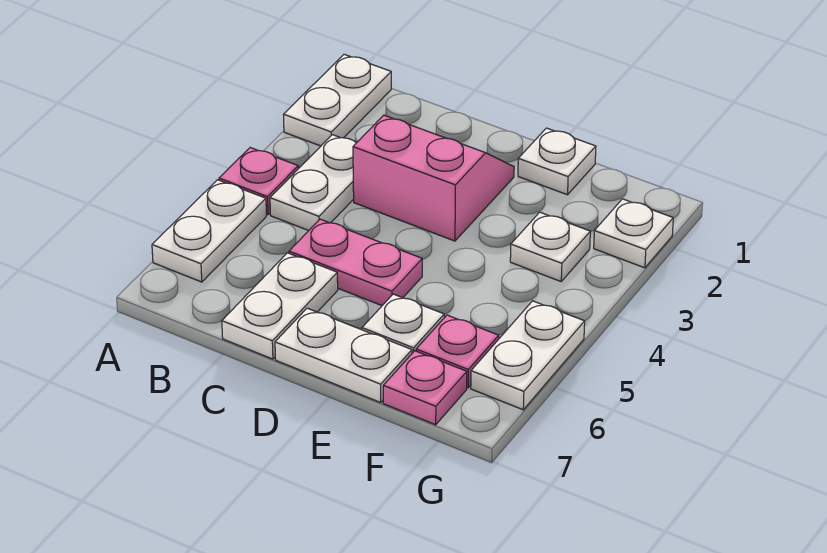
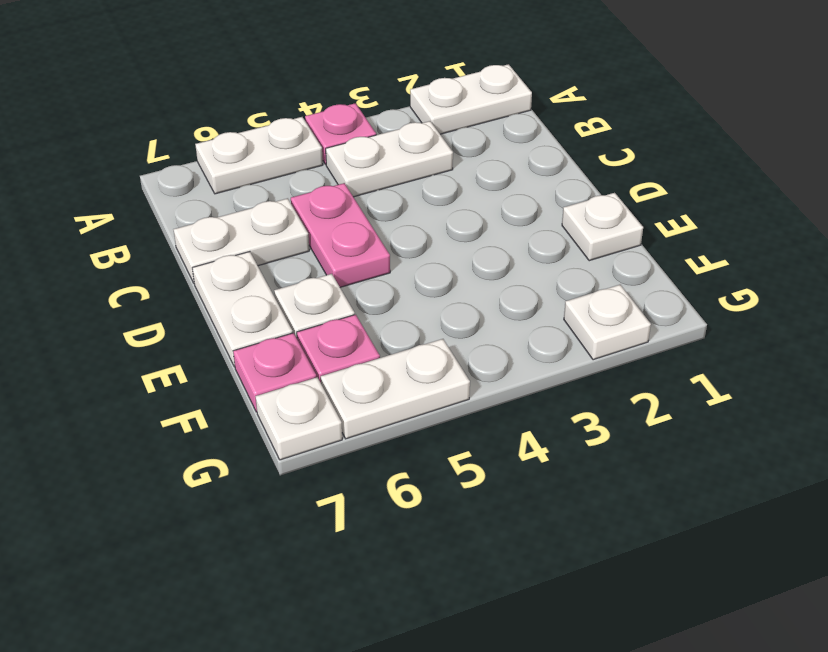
pink 2x2 slope [353,115,514,241] -> none
white 1x1 plate [510,212,590,281] -> white 1x1 plate moved to [255,377,342,460]

